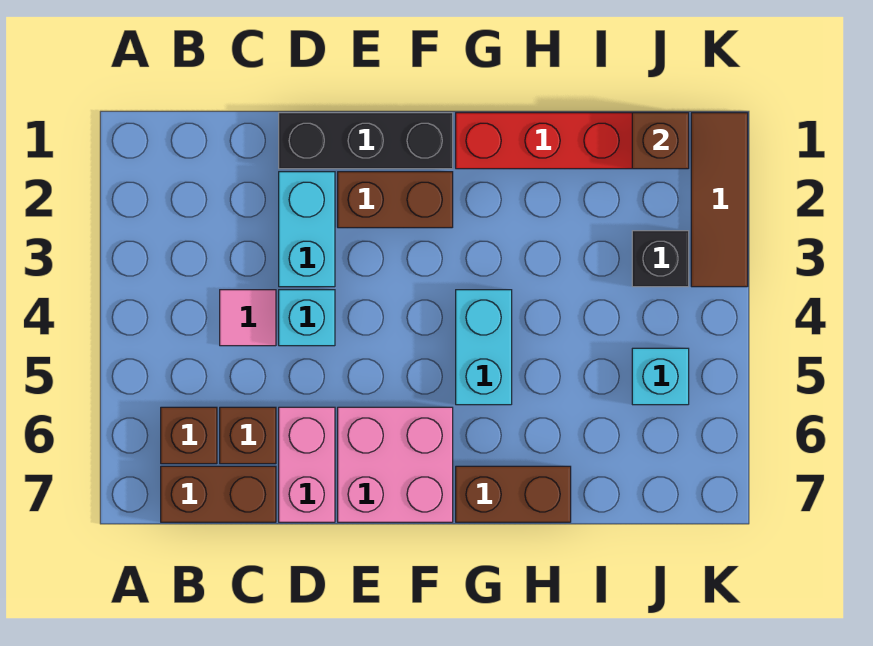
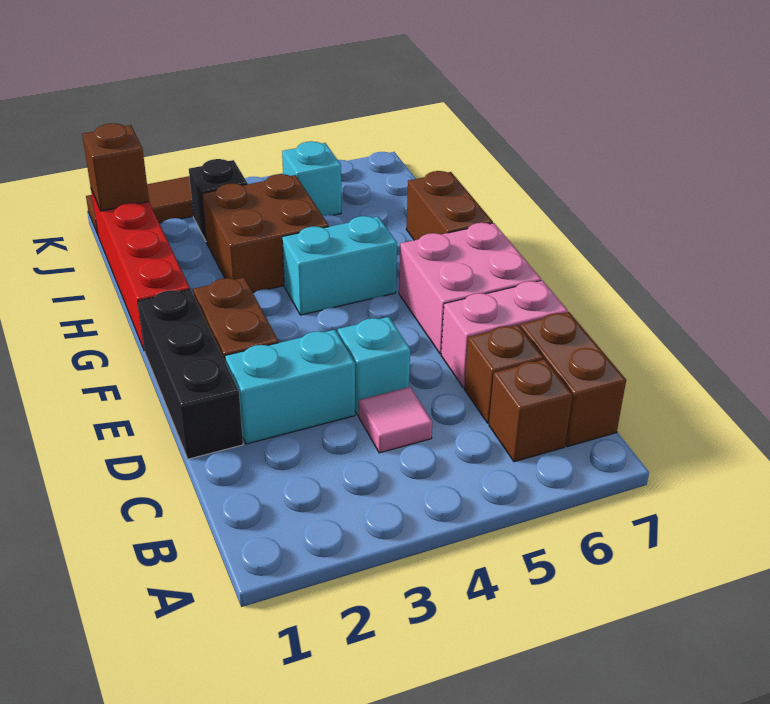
none -> brown 2x2 brick [202,174,329,293]

